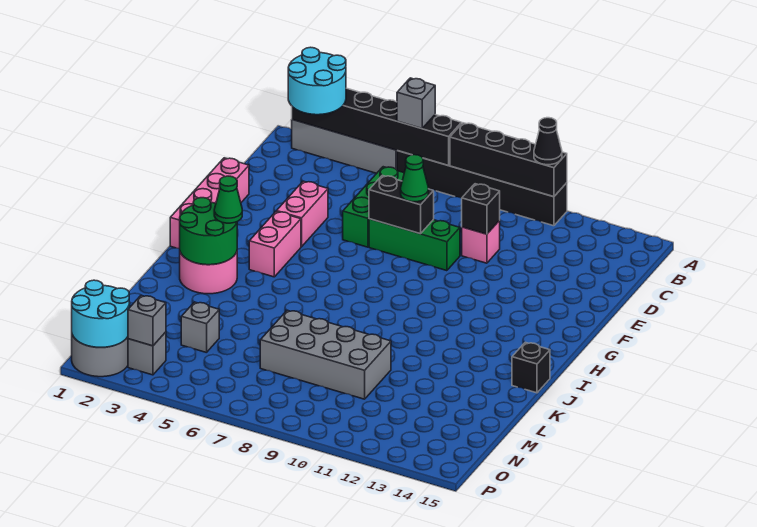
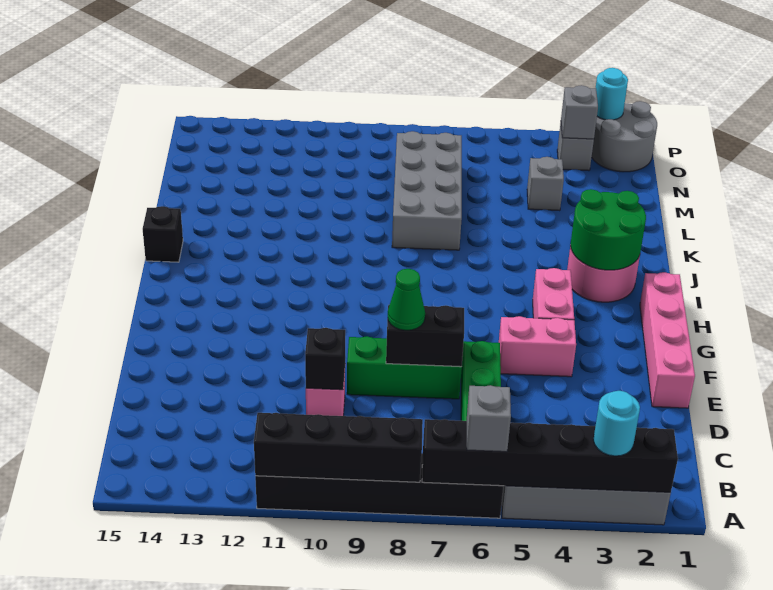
cyan 2x2 round brick [288,47,346,115] -> cyan 1x1 round brick [593,391,640,456]
black 1x1 cone [534,118,562,165] -> none
pink 1x2 brick [277,181,328,247] -> pink 1x2 brick turned to [499,316,576,377]
green 1x1 cone [214,176,242,223] -> none
grey 2x4 brick [260,310,391,399] -> grey 2x4 brick turned to [392,131,462,250]
cyan 2x2 round brick [72,280,130,347] -> cyan 1x1 round brick [596,68,628,120]

